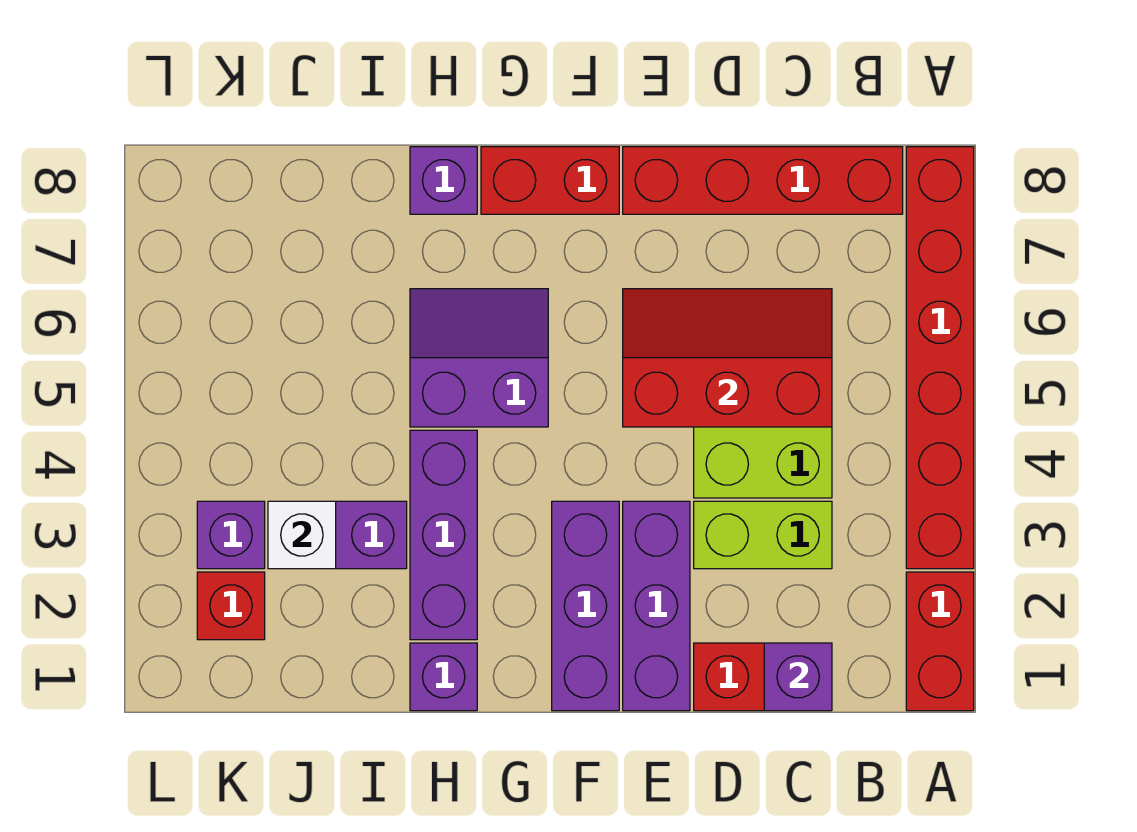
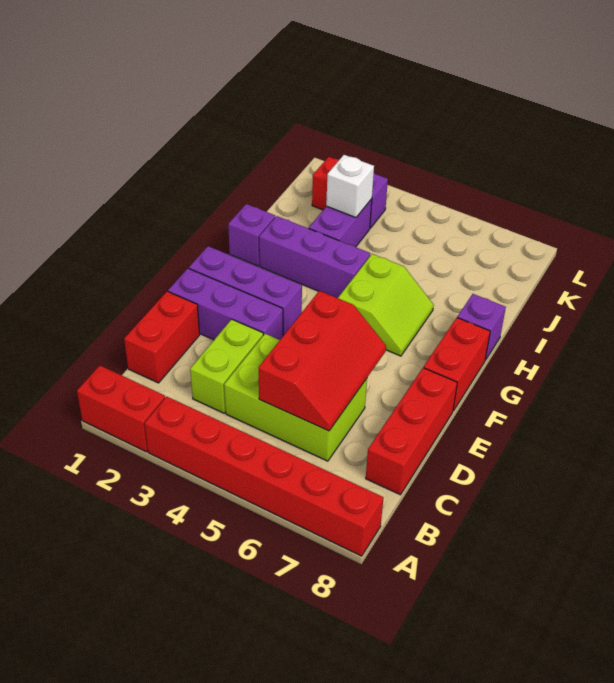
red 1x4 brick [623,147,903,214] -> red 1x3 brick [366,368,457,495]
purple 1x1 brick [764,643,832,711] -> none
purple 2x2 slope [410,289,548,427] -> lime 2x2 slope [338,254,434,356]

